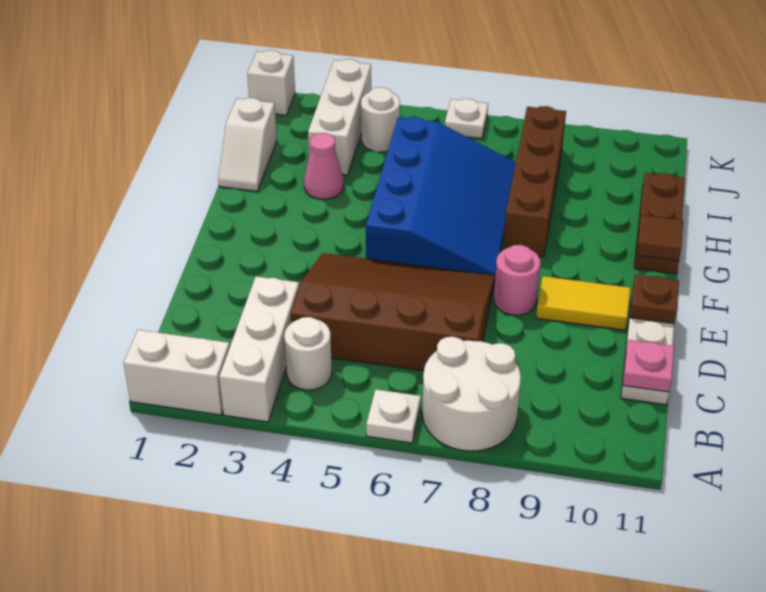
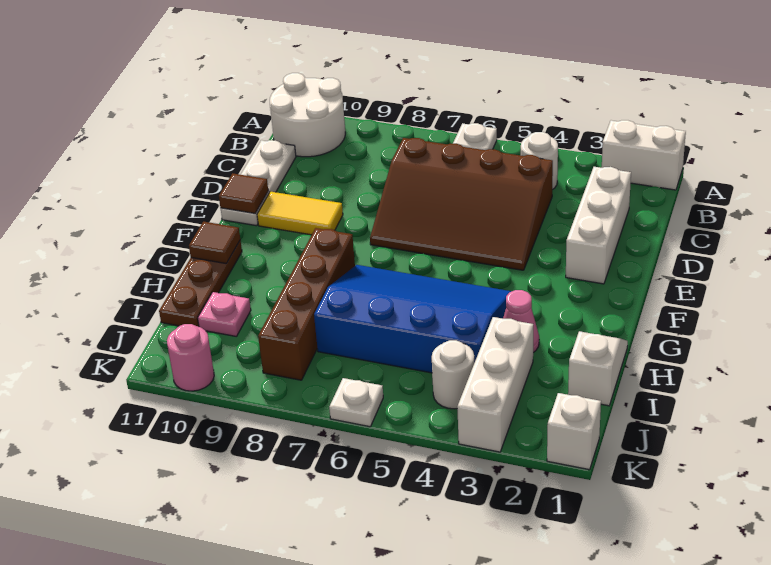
white 1x3 brick [219,276,299,422] -> white 1x3 brick moved to [566,167,631,284]
white 2x2 round brick [422,337,521,451] -> white 2x2 round brick moved to [270,73,345,157]
pink 1x1 plate [623,340,674,392] -> pink 1x1 plate moved to [198,292,251,337]
pink 1x1 round brick [494,245,540,315] -> pink 1x1 round brick moved to [167,324,214,391]
brown 1x1 plate [630,275,679,323] -> brown 1x1 tile [219,173,268,213]
blue 3x4 slope [366,117,516,275] -> blue 3x4 slope turned to [314,265,511,373]

